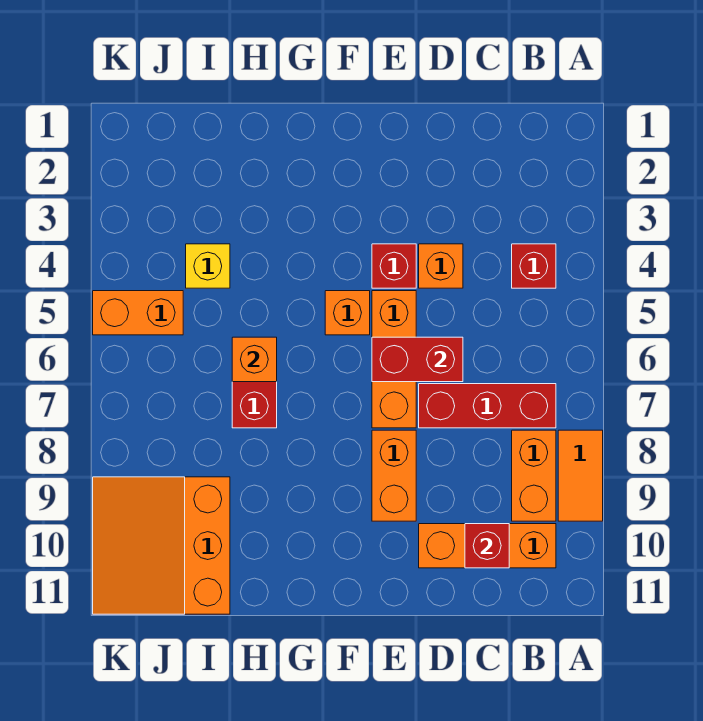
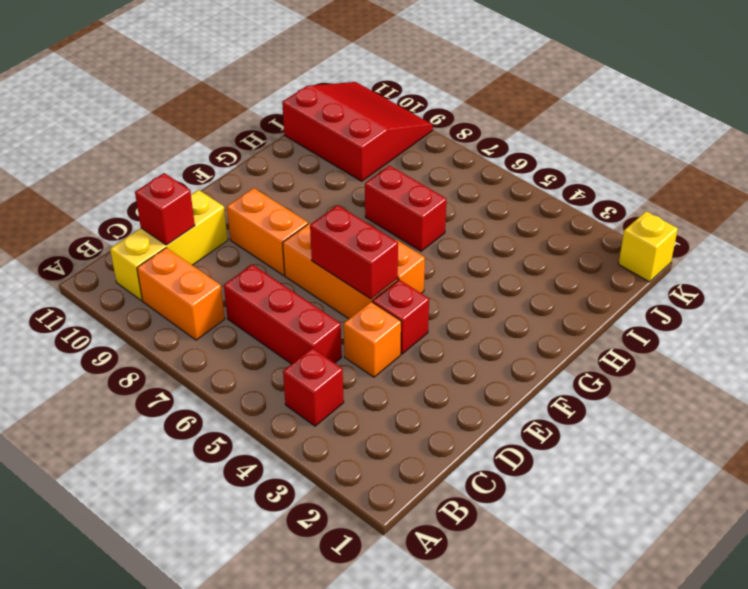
orange 1x2 tile [558,430,603,521] -> none
red 1x3 brick [419,384,556,428] -> red 1x3 brick turned to [224,264,342,364]
orange 1x3 brick [419,524,556,568] -> yellow 1x3 brick [110,190,228,301]
red 1x2 brick [372,337,463,382] -> red 1x2 brick turned to [310,205,398,299]
orange 1x1 brick [232,337,277,382] -> none
yellow 1x1 brick [186,244,230,288] -> yellow 1x1 brick moved to [619,211,678,282]
orange 3x3 slope [93,477,230,614] -> red 3x3 slope [282,82,433,181]
orange 1x2 brick [93,291,183,335] -> none

